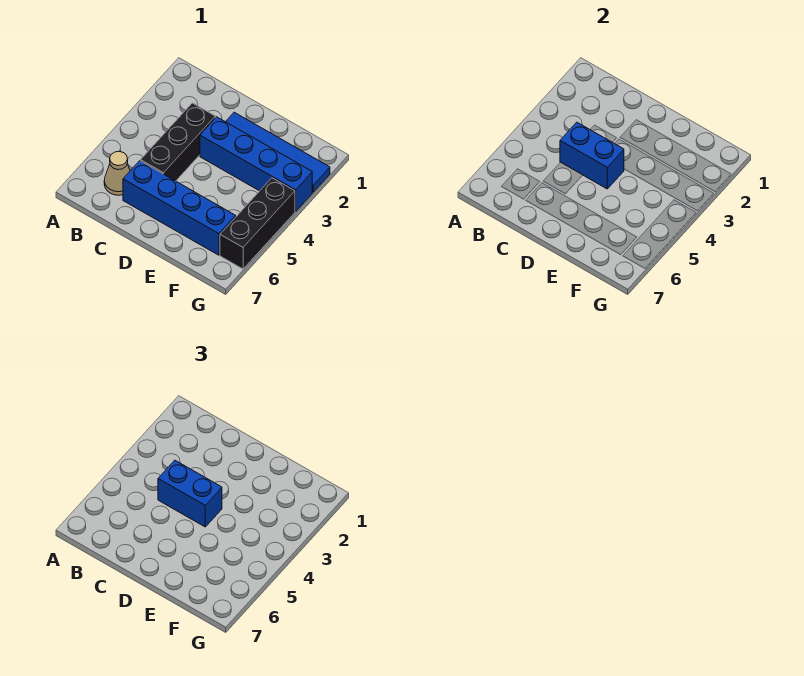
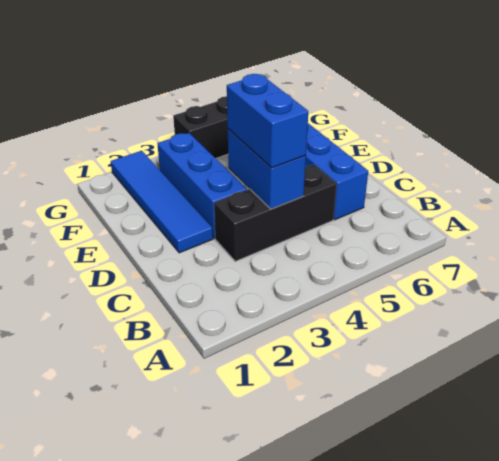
tan 1x1 cone [104,151,130,195] -> none
blue 1x4 brick [200,117,312,211] -> blue 1x3 brick [157,133,247,238]

